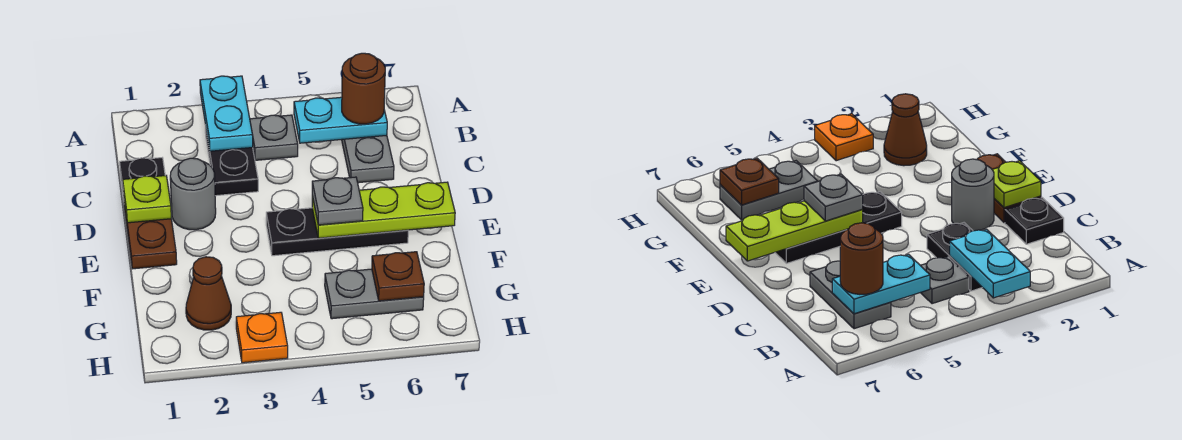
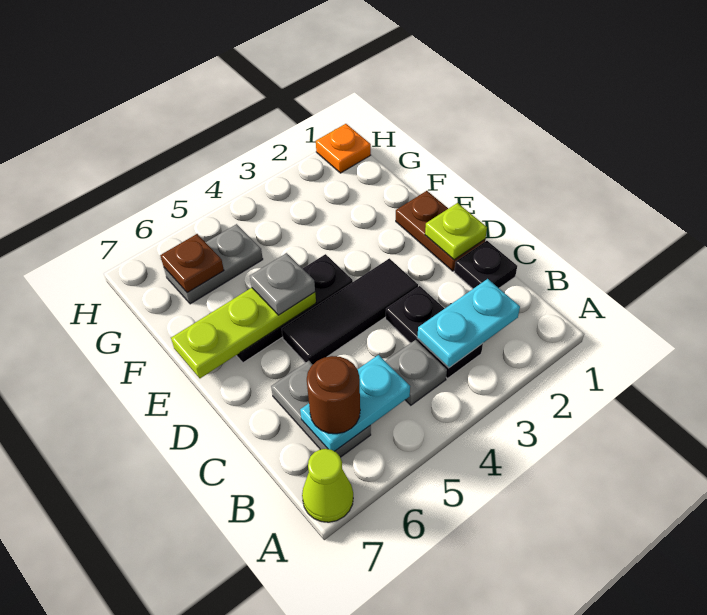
cyan 1x2 plate [200,76,253,151] -> cyan 1x2 plate turned to [417,279,520,368]
none -> lime 1x1 cone [302,449,353,522]
grey 1x1 round brick [170,158,216,230] -> none
none -> black 1x3 tile [282,258,418,364]
brown 1x1 cone [186,257,231,330] -> none
orange 1x1 plate [236,312,288,363] -> orange 1x1 plate moved to [316,124,371,173]

